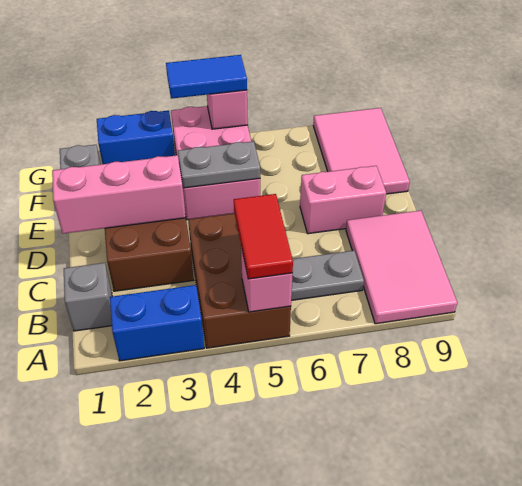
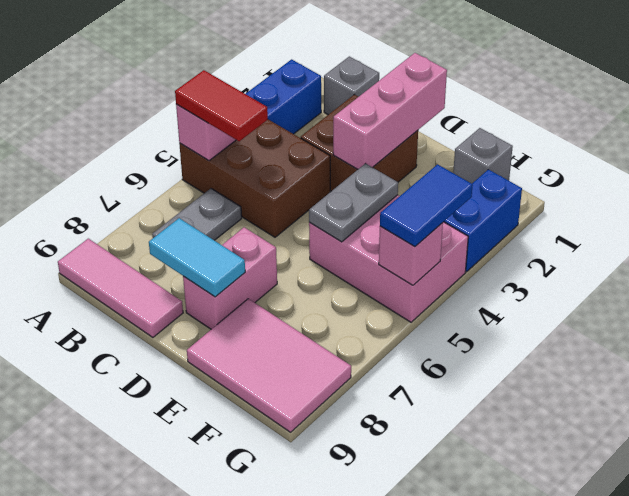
pink 2x3 tile [346,210,457,324] -> pink 1x3 tile [58,239,183,337]
none -> cyan 1x2 tile [149,218,245,297]

